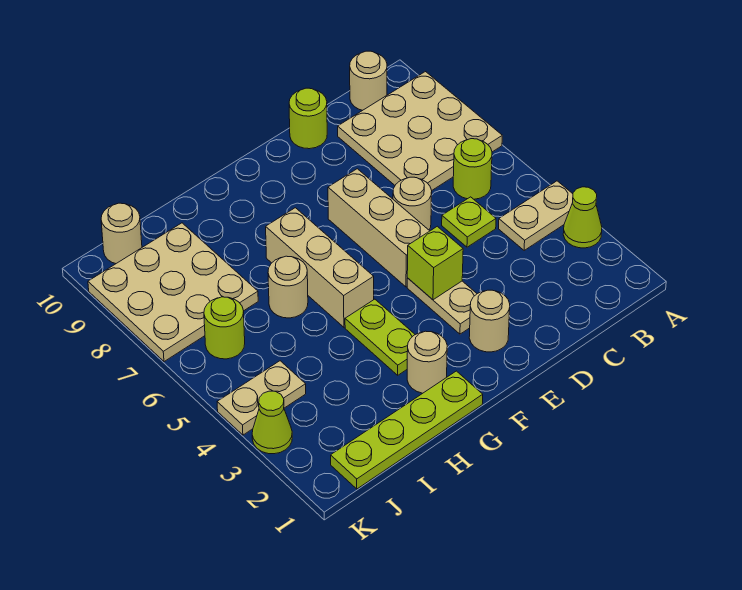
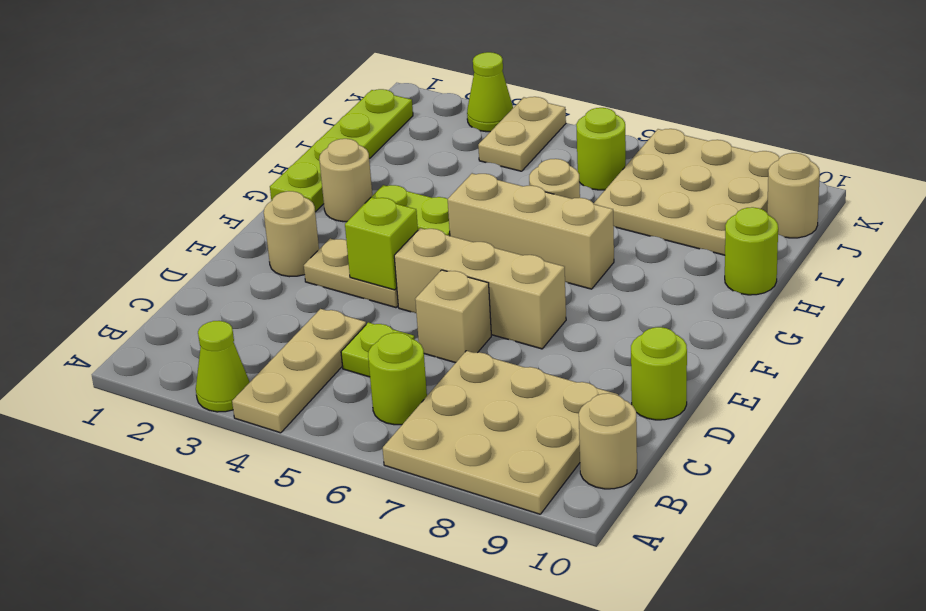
tan 1x2 plate [499,181,573,251] -> tan 1x3 plate [232,309,366,433]
tan 1x1 round brick [393,177,432,230] -> tan 1x1 brick [415,270,491,363]
none -> lime 1x1 round brick [725,207,778,295]

